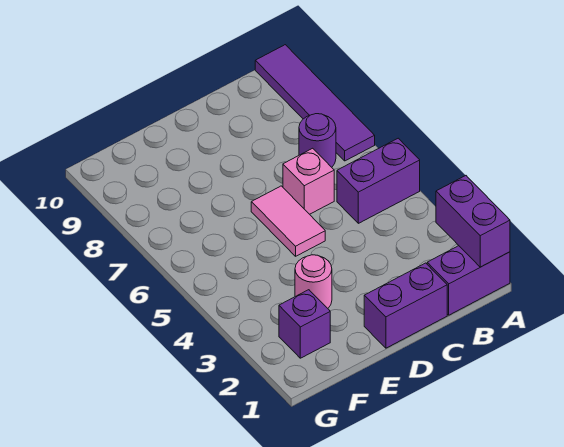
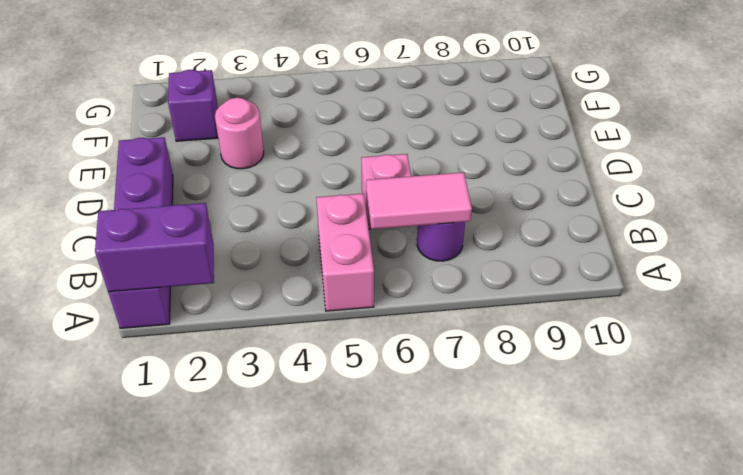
purple 1x2 brick [337,138,420,223] -> pink 1x2 brick [316,193,374,311]
purple 1x4 tile [255,45,375,161] -> none
pink 1x2 tile [251,186,325,256] -> pink 1x2 tile moved to [366,172,472,229]

